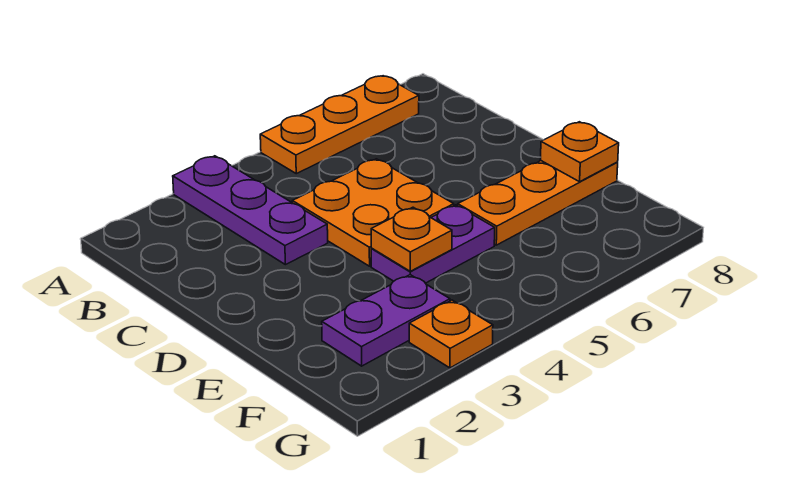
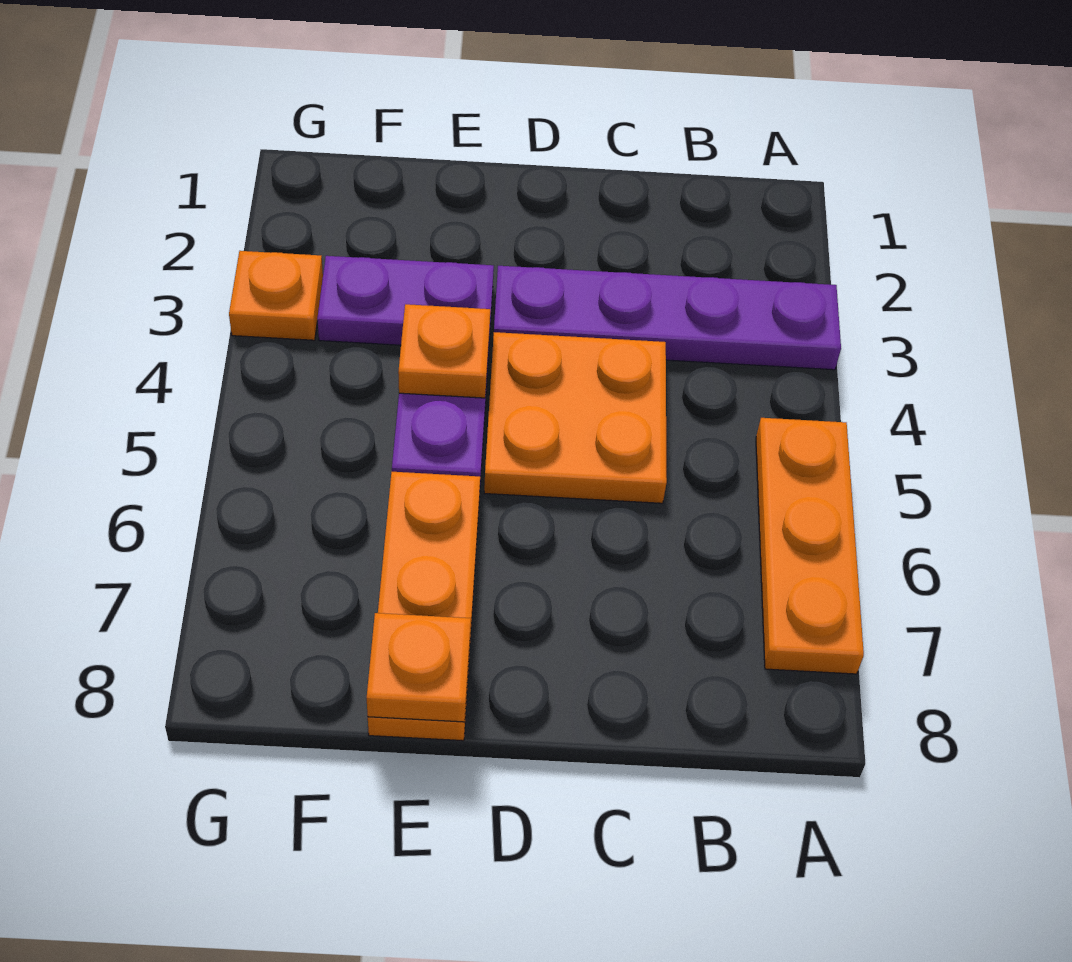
purple 1x3 plate [173,156,328,265] -> purple 1x4 plate [494,266,841,370]
purple 1x2 plate [322,275,450,366] -> purple 1x2 plate turned to [317,256,494,345]

